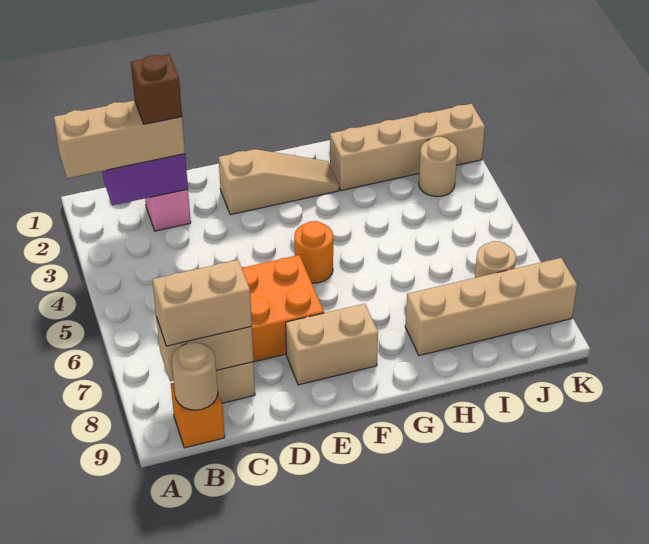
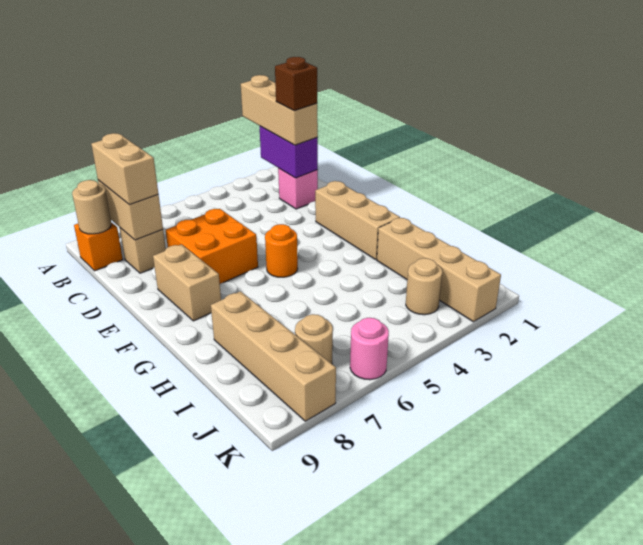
tan 1x3 slope [219,149,339,215] -> tan 1x3 brick [315,181,400,259]
none -> pink 1x1 round brick [350,318,389,380]

